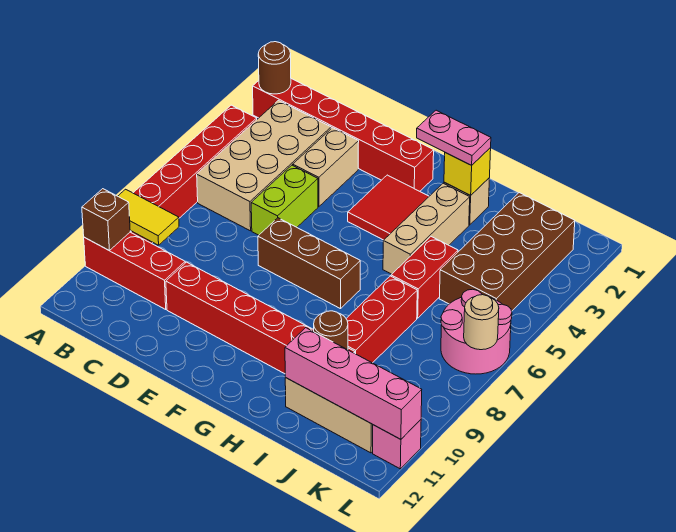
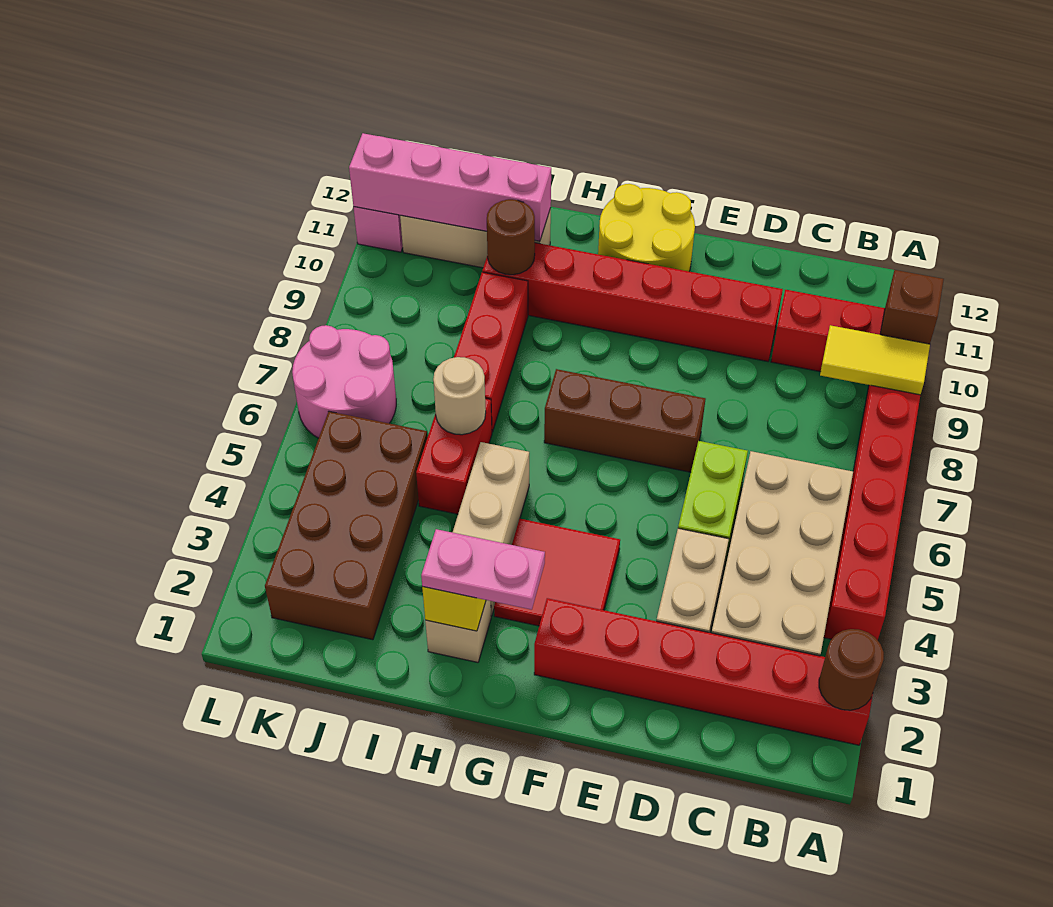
none -> yellow 2x2 round brick [598,184,695,271]
tan 1x1 round brick [464,295,499,350] -> tan 1x1 round brick moved to [433,357,486,435]

